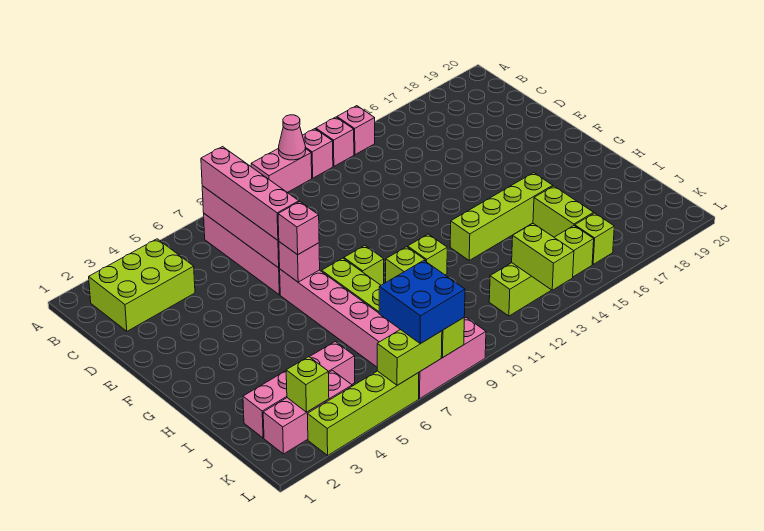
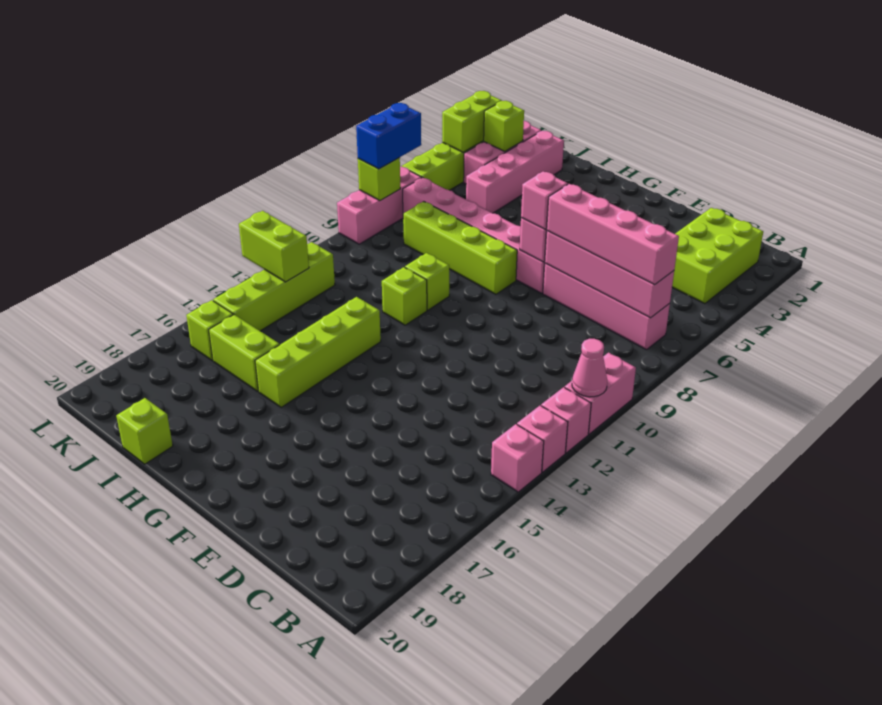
lime 1x1 brick [344,246,384,285] -> lime 1x1 brick moved to [116,398,173,464]
blue 2x2 brick [379,260,465,344] -> blue 1x2 brick [356,103,421,169]
lime 1x2 brick [377,329,442,385] -> lime 1x2 brick moved to [442,91,502,152]

